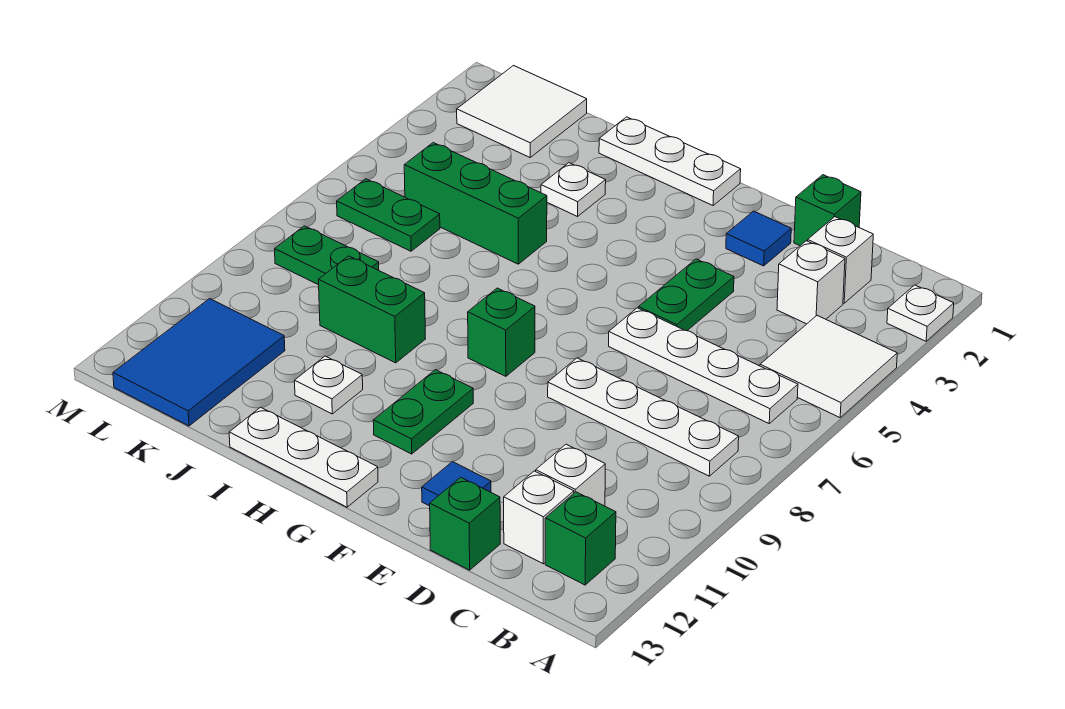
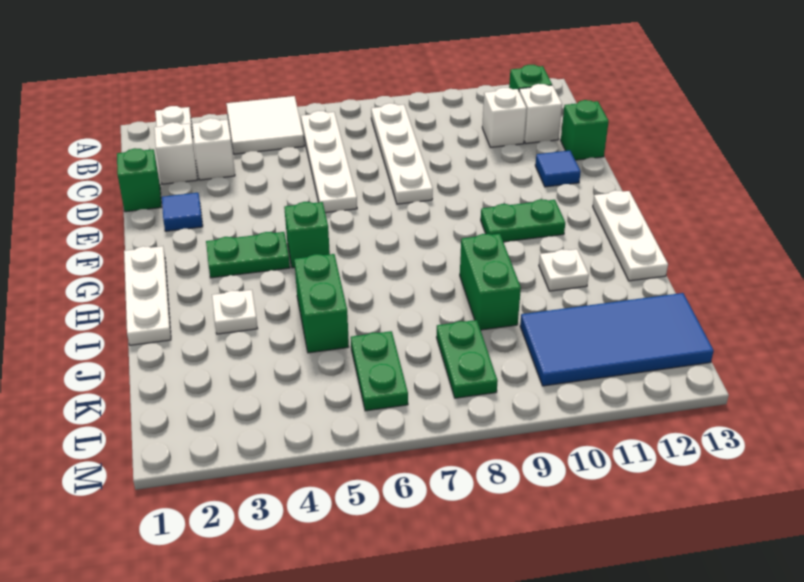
green 1x2 plate [639,259,734,331] -> green 1x2 plate moved to [206,232,290,278]
green 1x1 brick [468,288,535,376] -> green 1x1 brick moved to [284,202,330,268]
green 1x3 brick [404,143,547,264] -> green 1x2 brick [294,254,349,353]
white 2x2 tile [457,66,587,157] -> none
blue 2x3 tile [113,299,285,426] -> blue 2x4 tile [520,293,714,386]

